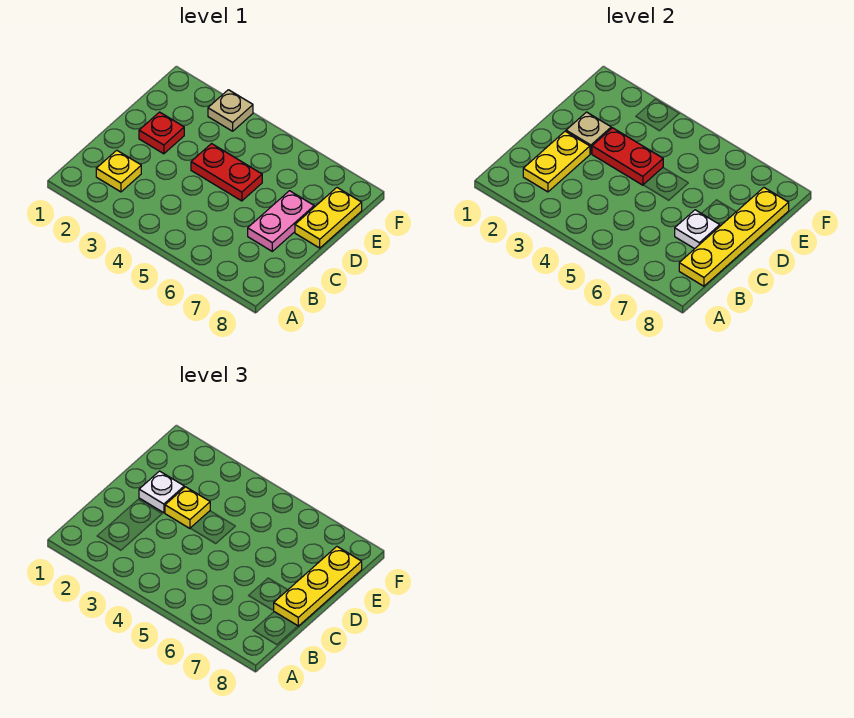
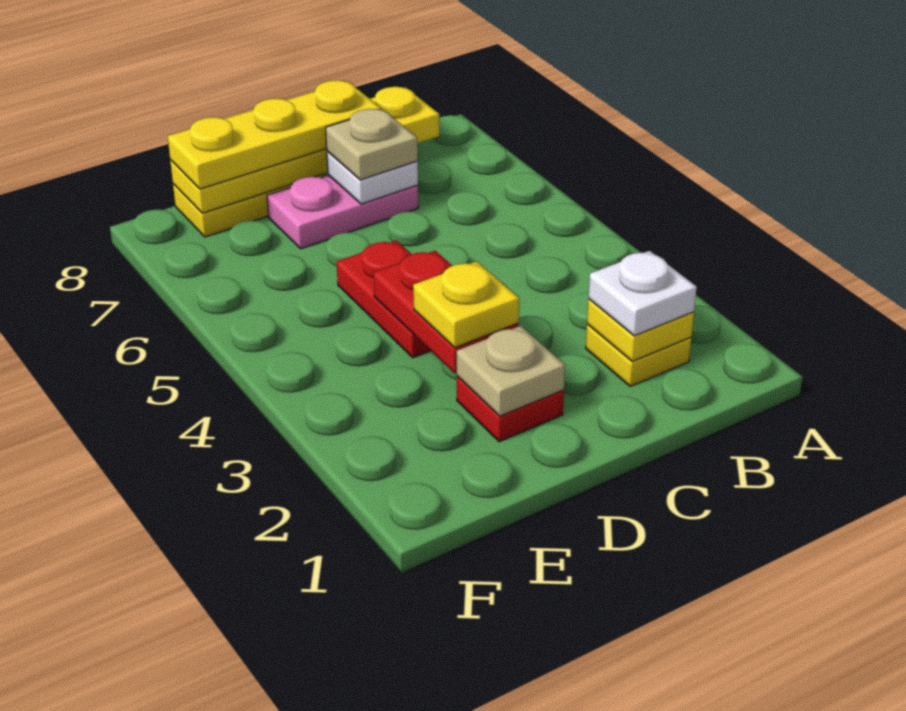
yellow 1x2 plate [523,131,590,192] -> yellow 1x1 plate [587,299,694,361]
white 1x1 plate [139,471,184,513] -> white 1x1 plate moved to [589,251,697,336]
tan 1x1 plate [208,90,253,131] -> tan 1x1 plate moved to [326,109,418,180]

